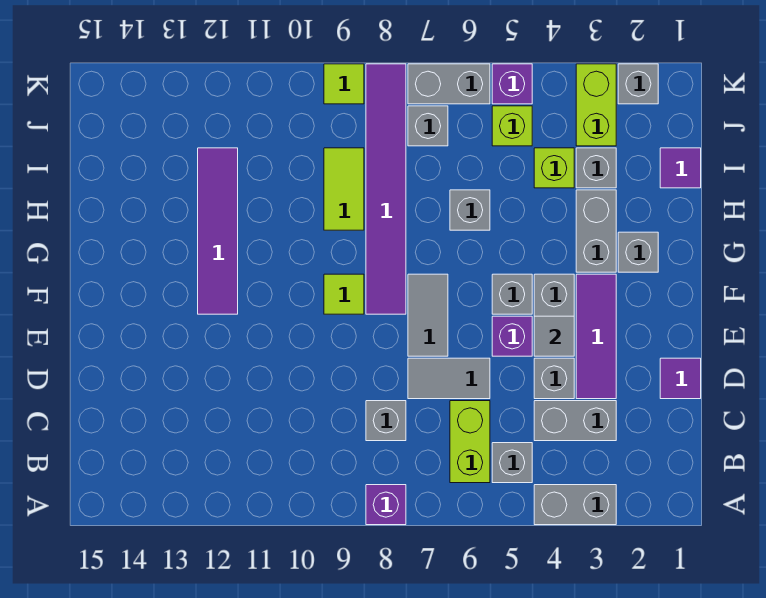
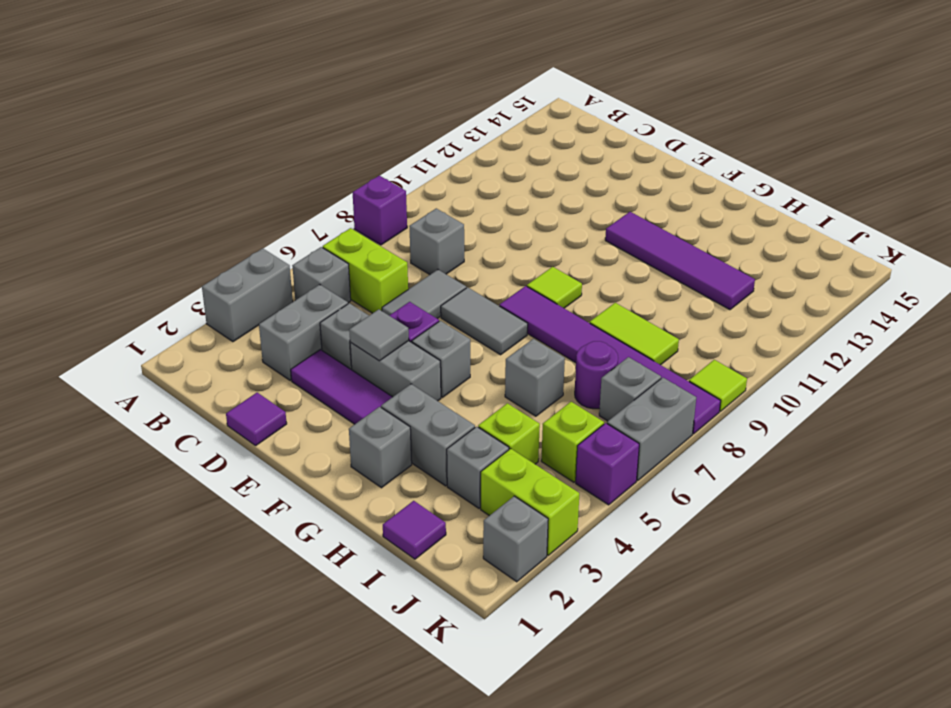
none -> purple 1x1 round brick [575,341,618,409]

